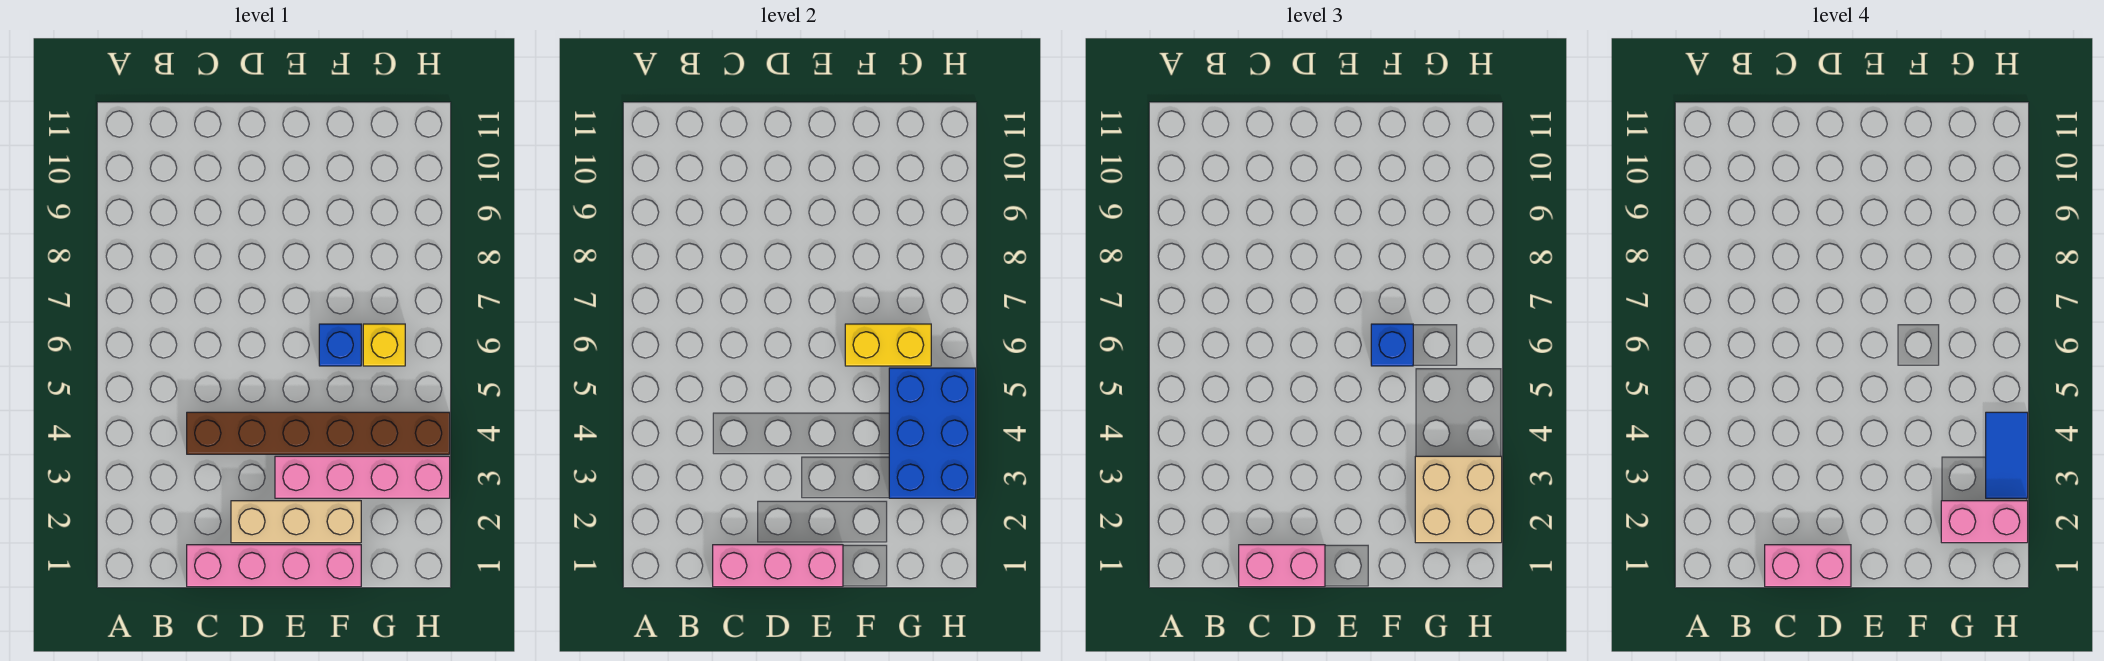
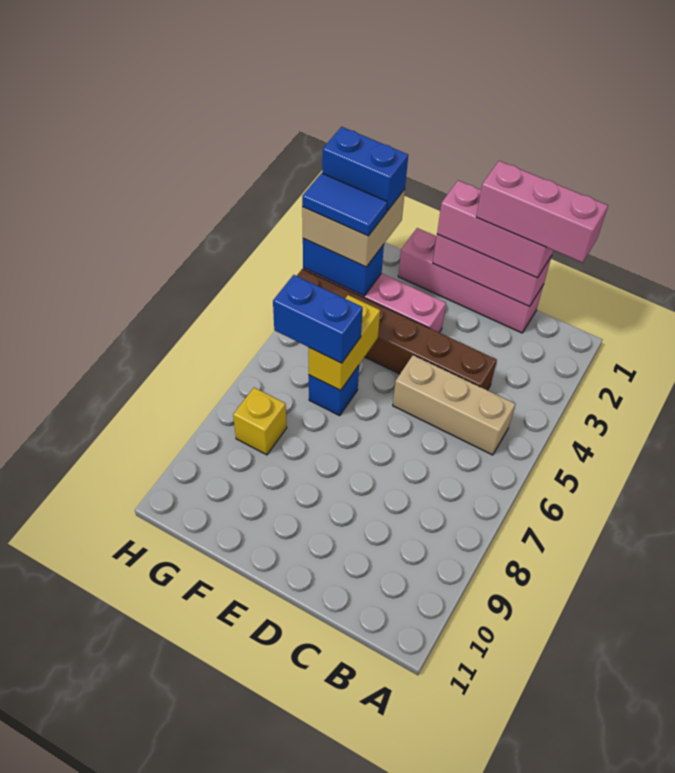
pink 1x2 brick [1239,545,1325,587] -> pink 1x3 brick [437,180,553,278]
pink 1x2 brick [1765,545,1851,587] -> pink 1x3 brick [476,161,608,263]
tan 1x3 brick [231,501,361,543] -> tan 1x3 brick moved to [393,355,515,455]
yellow 1x2 brick [845,324,931,366] -> yellow 1x2 brick turned to [309,295,380,390]
blue 1x1 brick [1371,324,1413,366] -> blue 1x2 brick [273,275,363,363]
pink 1x2 brick [1941,501,2028,543] -> blue 1x2 brick [322,127,408,211]
blue 2x3 brick [889,368,976,498] -> blue 1x2 brick [303,239,384,296]
yellow 1x1 brick [363,324,405,366] -> yellow 1x1 brick moved to [233,388,287,455]
blue 1x2 tile [1986,412,2028,498] -> blue 1x2 tile turned to [302,173,387,236]

